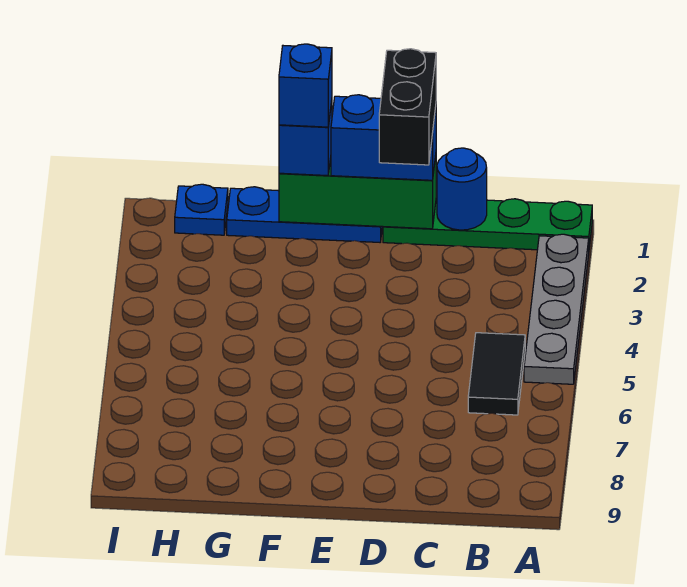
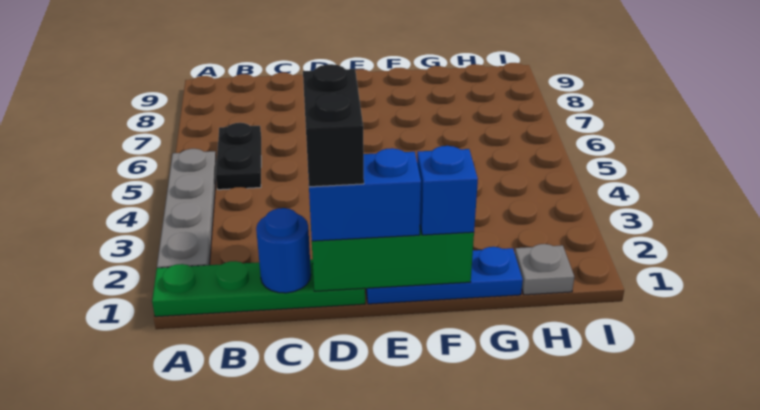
black 1x2 tile [468,333,525,415] -> black 1x2 plate [216,123,261,190]
blue 1x1 brick [279,44,332,127] -> none
blue 1x1 plate [175,184,228,235] -> grey 1x1 plate [515,244,574,295]

